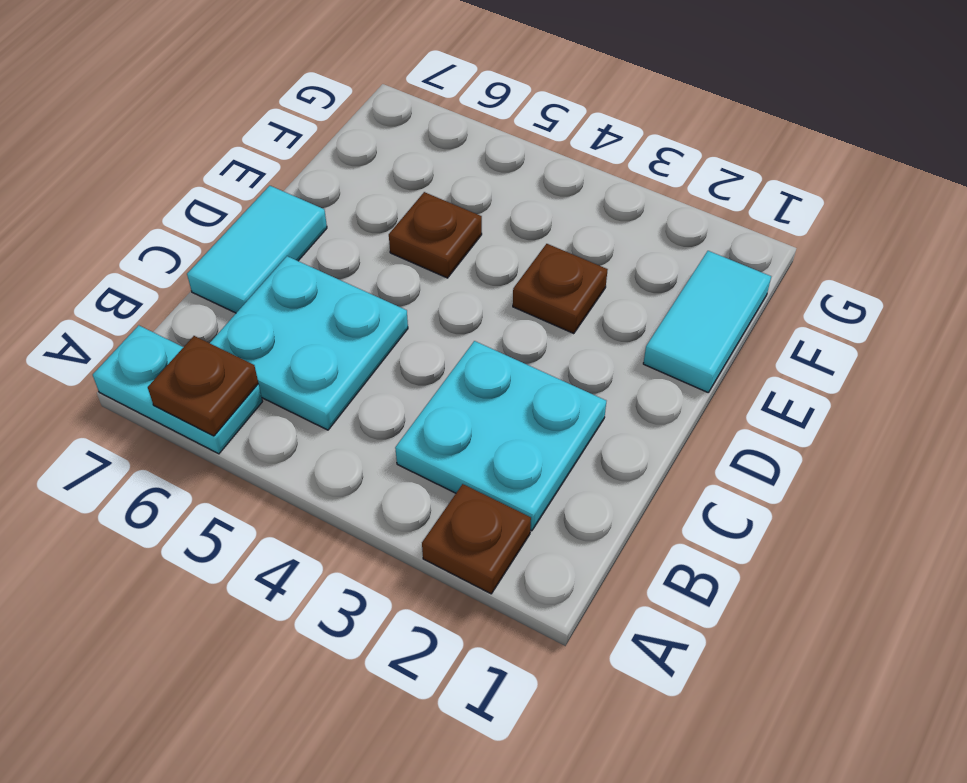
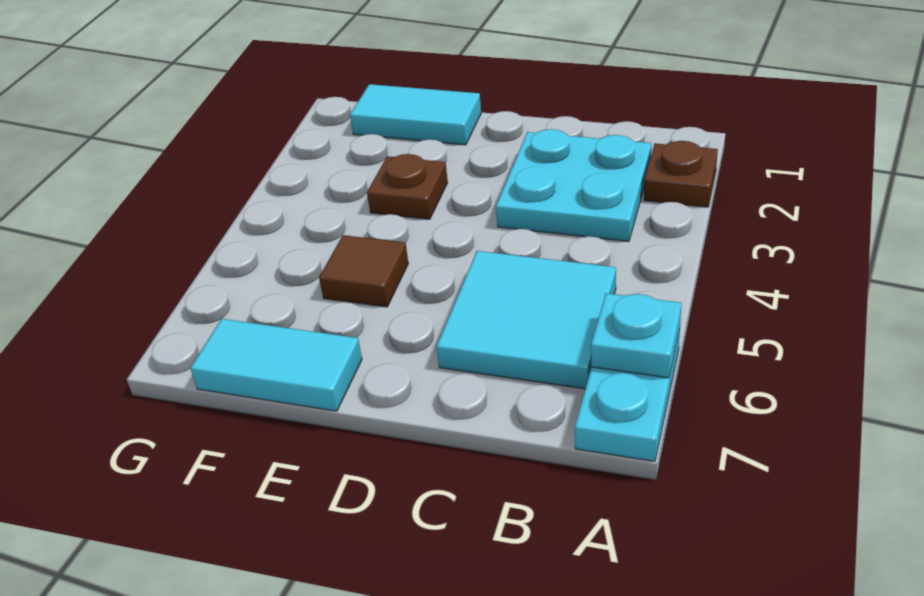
brown 1x1 plate [148,336,258,436] -> cyan 1x1 plate [591,293,681,378]
cyan 2x2 plate [210,256,408,430] -> cyan 2x2 tile [436,251,616,389]
cyan 1x2 tile [187,186,327,313] -> cyan 1x2 tile moved to [190,319,362,411]
brown 1x1 plate [389,192,482,278] -> brown 1x1 tile [319,235,408,307]

